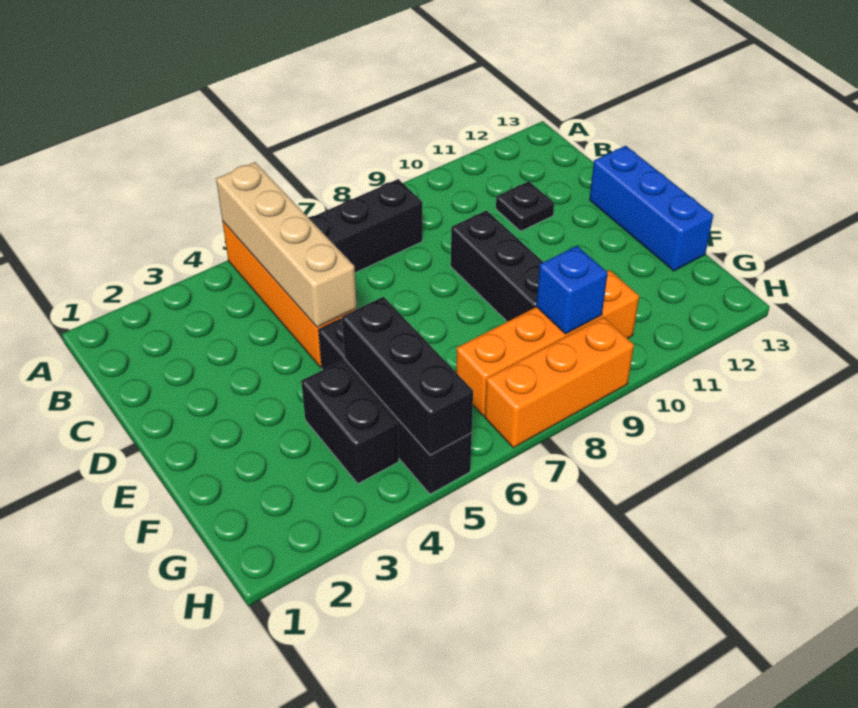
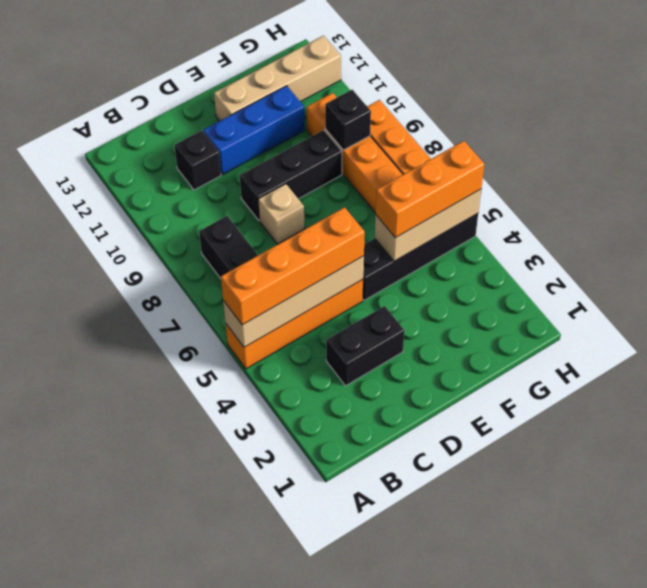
none -> orange 1x4 brick [221,207,365,325]
black 1x1 plate [496,181,554,231] -> black 1x1 brick [174,131,221,190]
none -> tan 1x1 brick [258,184,305,244]
blue 1x3 brick [590,146,713,271] -> blue 1x3 brick moved to [203,86,305,175]
none -> tan 1x4 brick [214,36,341,121]
black 1x2 brick [301,360,399,483] -> black 1x2 brick moved to [326,306,404,386]
black 1x3 brick [342,297,473,455] -> tan 1x3 brick [375,189,481,261]
none -> orange 1x3 brick [376,141,484,238]
blue 1x1 brick [536,246,608,334] -> black 1x1 brick [325,90,371,150]

